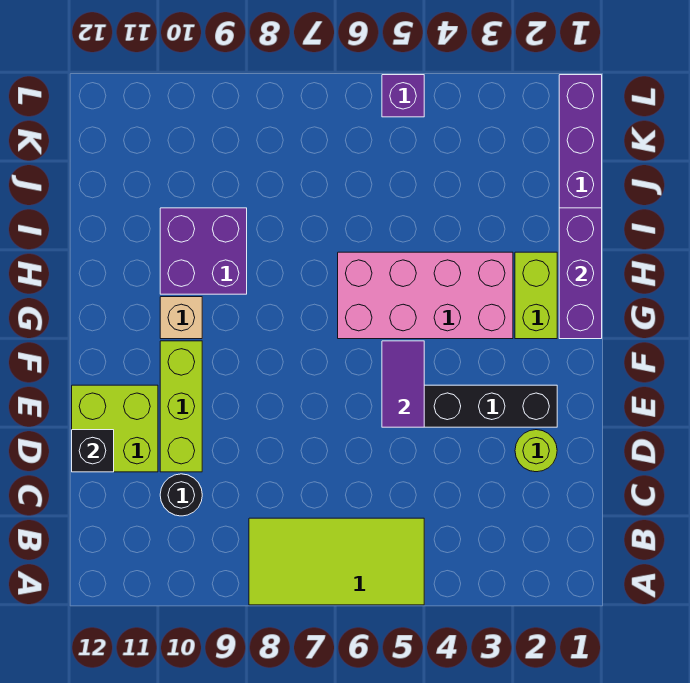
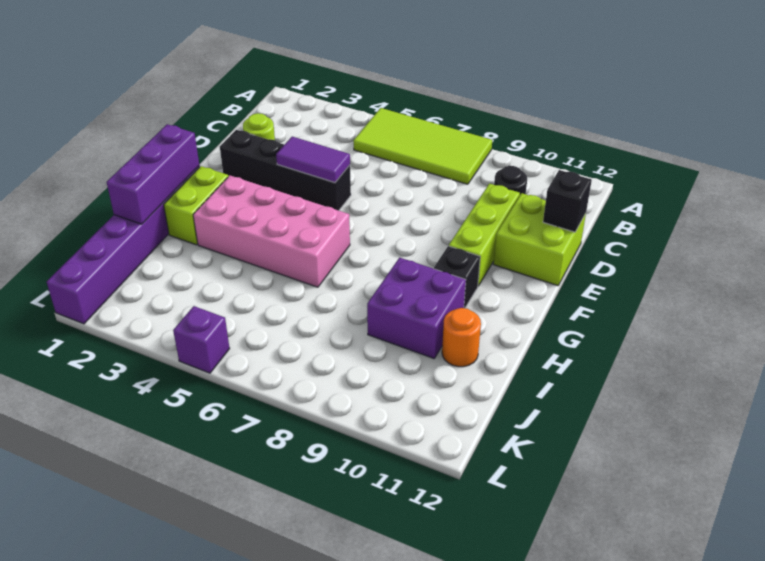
purple 1x2 tile [382,341,424,427] -> purple 1x2 tile turned to [276,137,350,183]
tan 1x1 brick [160,297,202,339] -> black 1x1 brick [434,246,480,308]
none -> orange 1x1 round brick [442,308,481,367]

